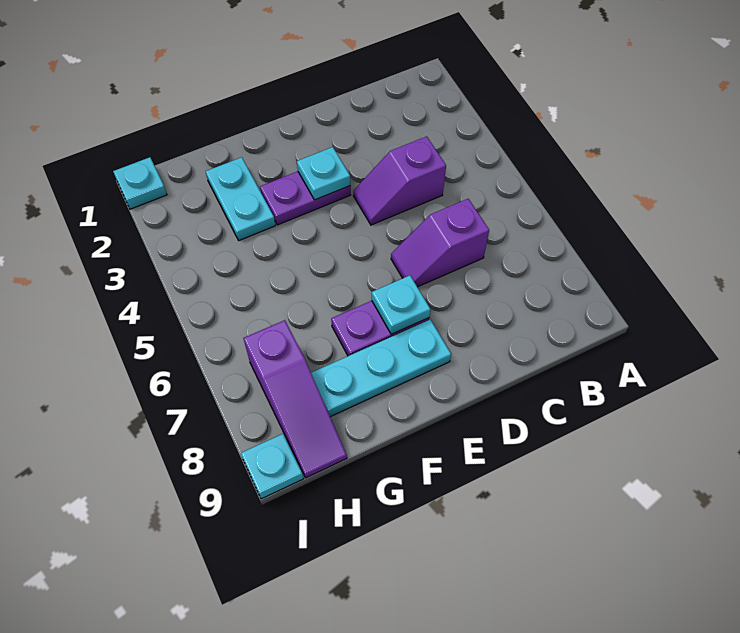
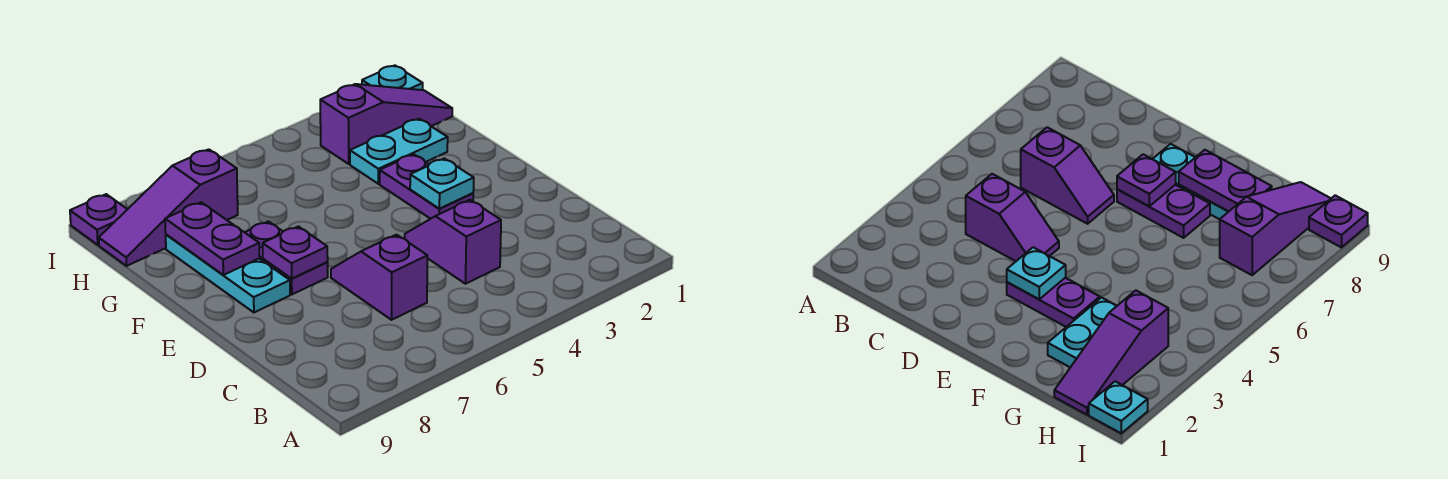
cyan 1x1 plate [372,276,430,334] -> purple 1x1 plate [263,226,328,278]
none -> purple 1x2 plate [165,202,260,275]
none -> purple 1x3 slope [320,84,452,164]
cyan 1x1 plate [241,434,303,499] -> purple 1x1 plate [70,194,127,245]

